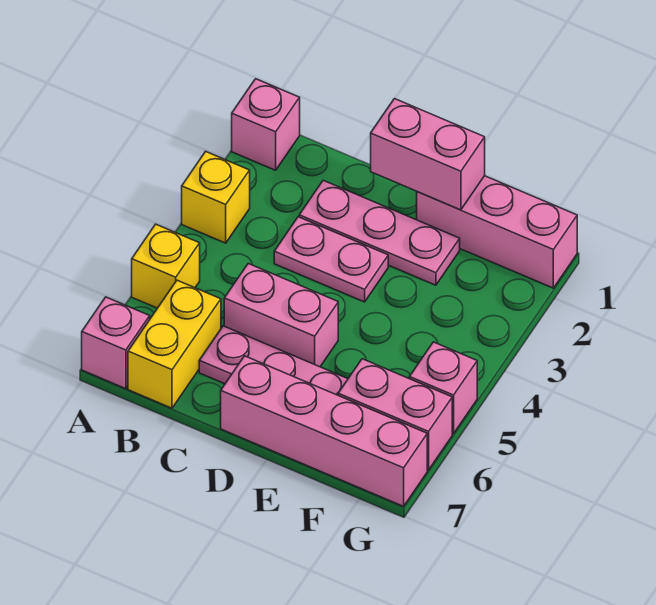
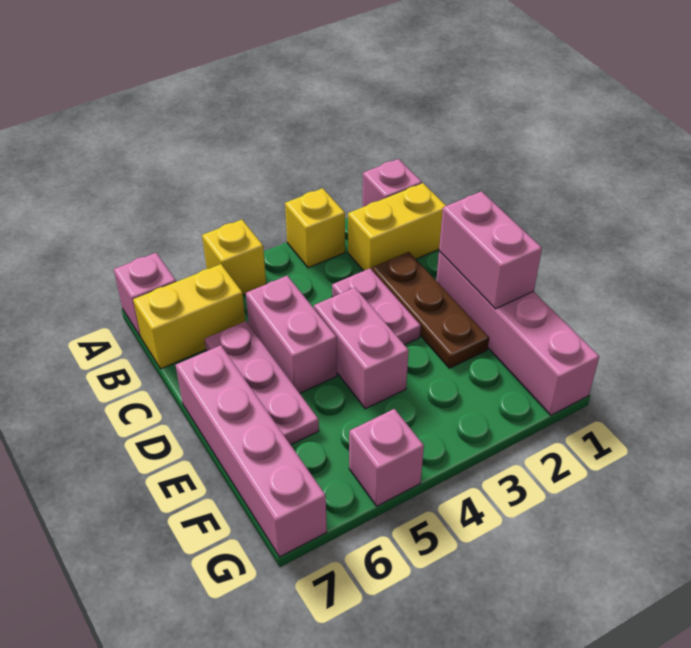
none -> yellow 1x2 brick [348,183,446,271]
pink 1x3 plate [299,180,460,285] -> brown 1x3 plate [372,252,489,368]
pink 1x3 brick [417,176,577,288] -> pink 1x4 brick [436,251,599,415]
pink 1x2 brick [338,359,452,470] -> pink 1x2 brick moved to [314,288,409,409]

